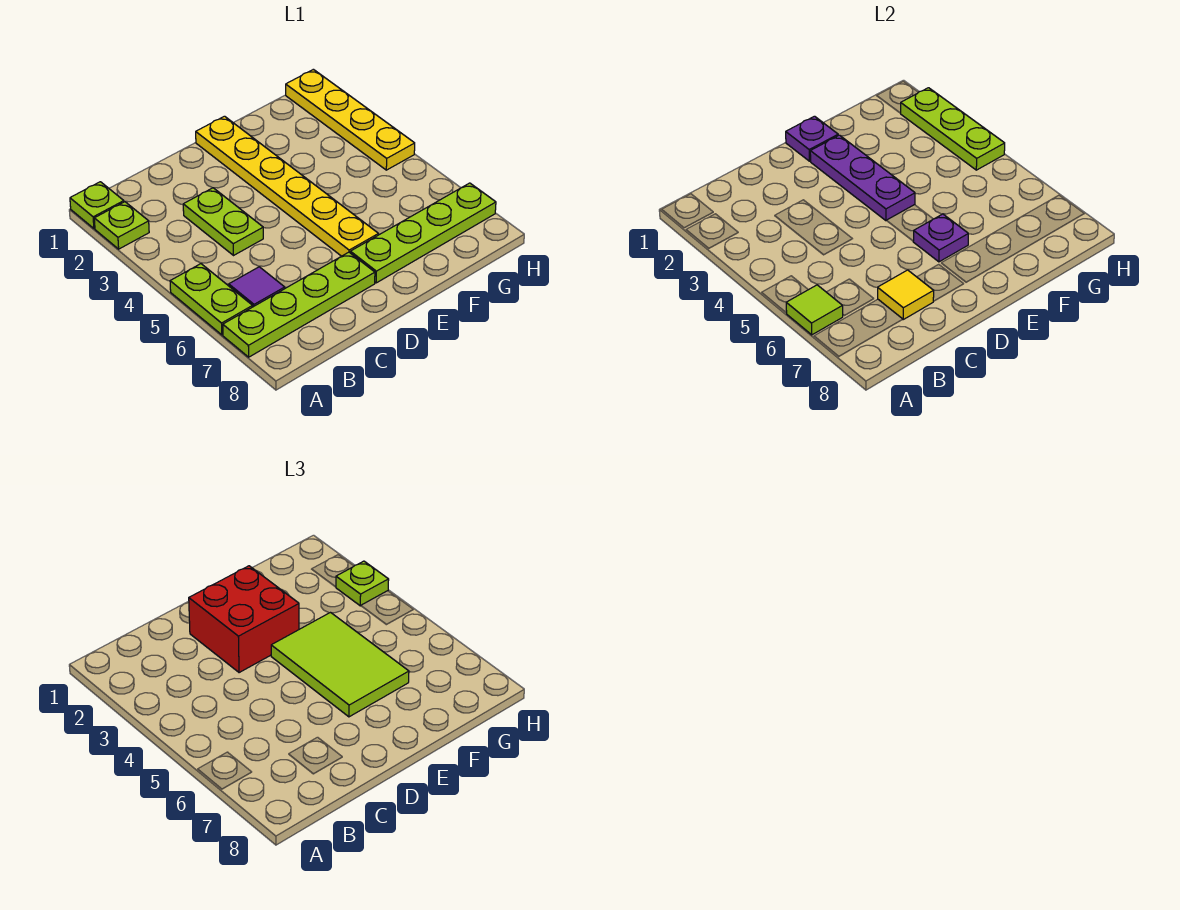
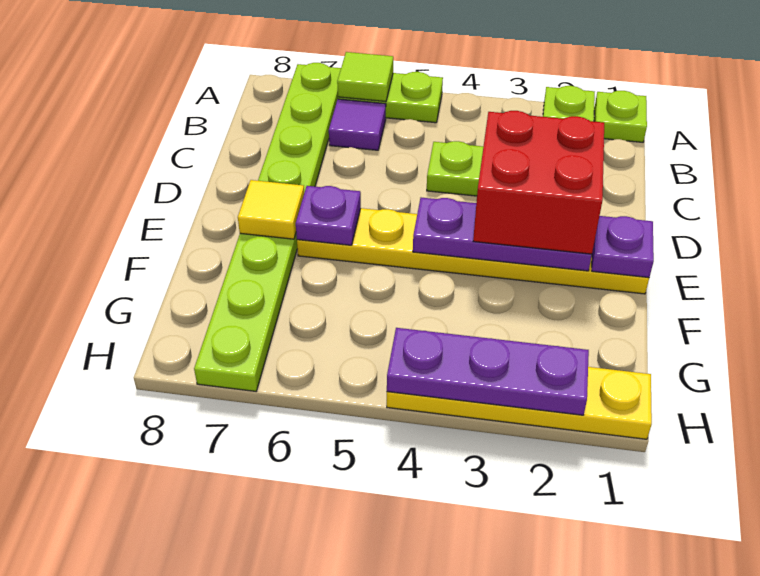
yellow 1x1 tile [878,270,934,319] -> yellow 1x1 tile moved to [238,180,304,239]
lime 2x3 tile [271,613,409,717] -> none
lime 1x3 plate [901,88,1005,170] -> purple 1x3 plate [387,328,589,415]
lime 1x1 plate [336,561,389,606] -> none

